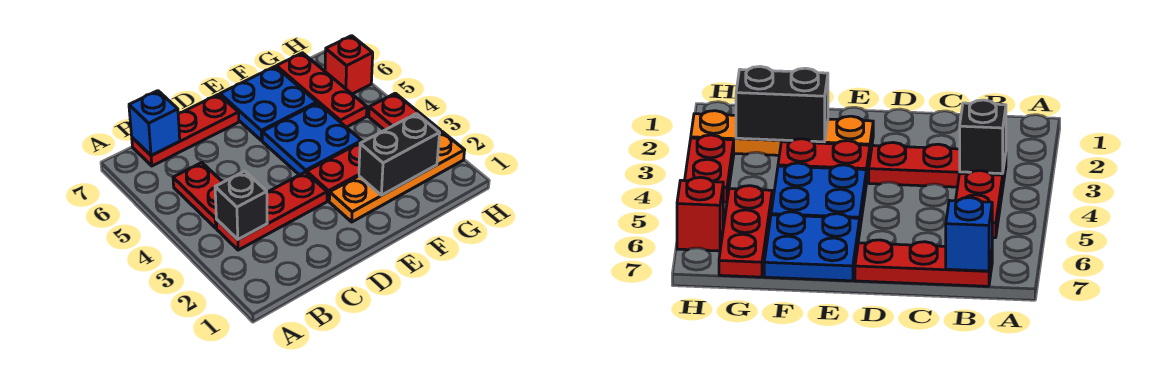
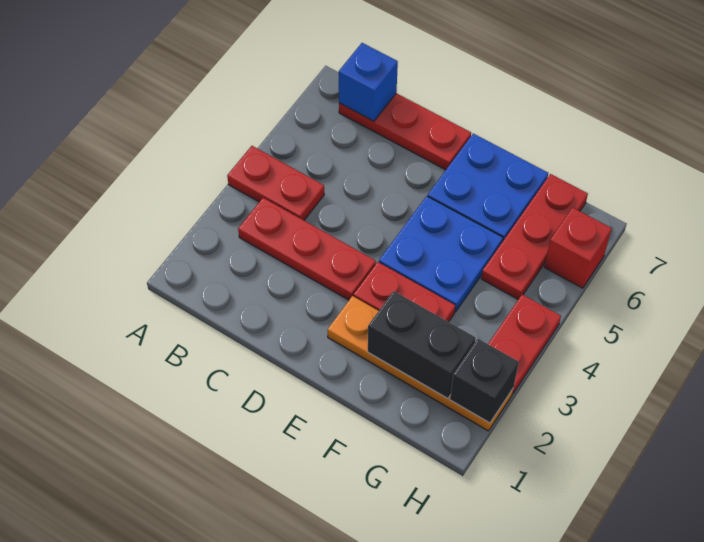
black 1x1 brick [215,171,267,239] -> black 1x1 brick moved to [450,339,519,423]
red 1x2 plate [173,163,223,228] -> red 1x2 plate turned to [227,146,324,220]

